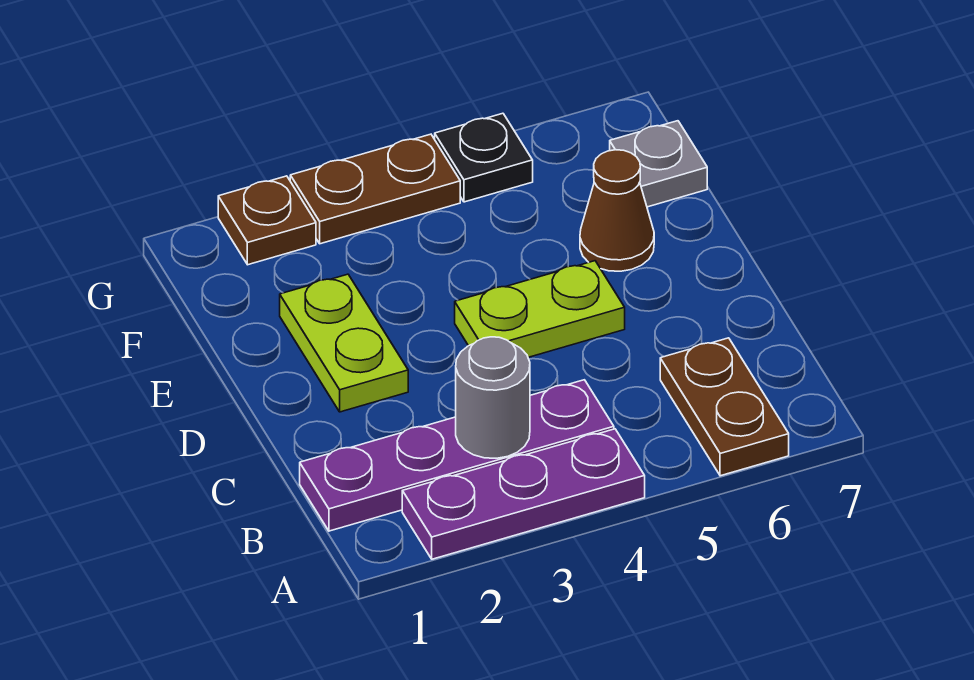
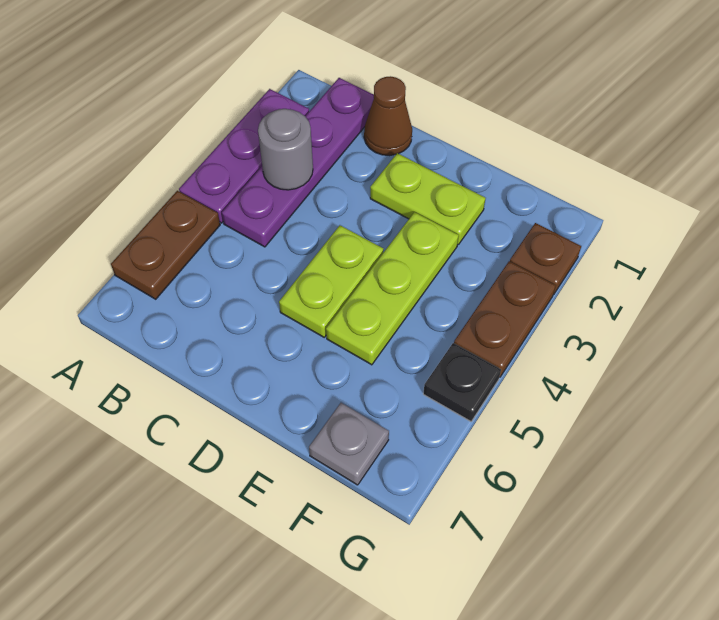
brown 1x2 plate [660,338,789,476] -> brown 1x2 plate turned to [111,191,220,299]
none -> lime 1x3 plate [326,212,459,365]
brown 1x1 cone [580,150,654,271] -> brown 1x1 cone moved to [364,76,412,156]

